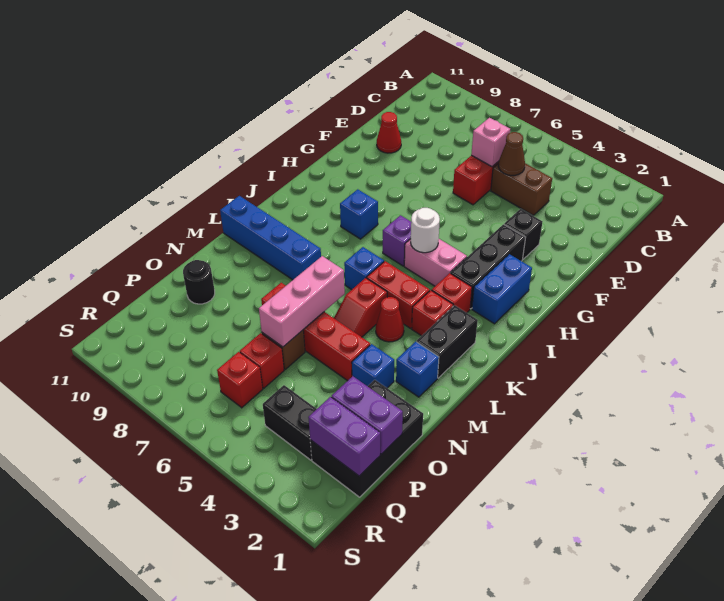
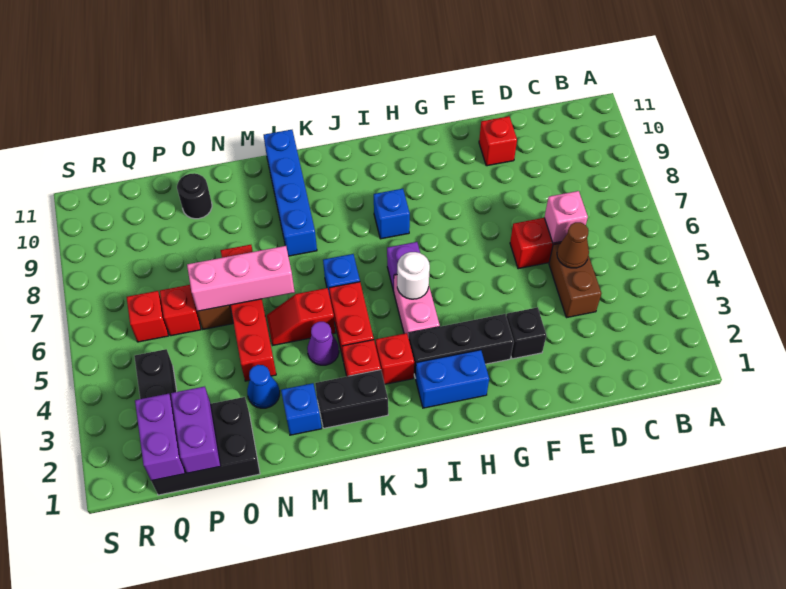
red 1x1 cone [377,112,401,153] -> red 1x1 brick [479,116,517,166]
red 1x1 cone [376,297,404,342] -> purple 1x1 cone [307,322,339,365]
blue 1x1 brick [352,344,394,388] -> blue 1x1 cone [247,365,280,408]

